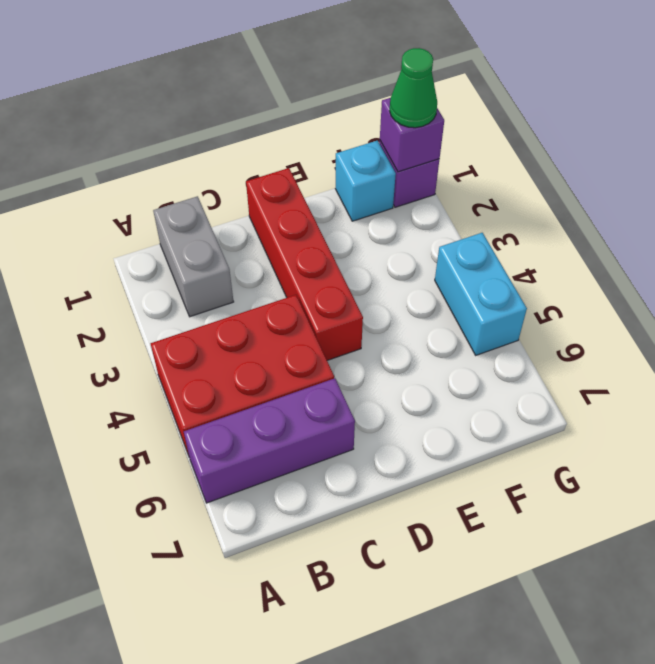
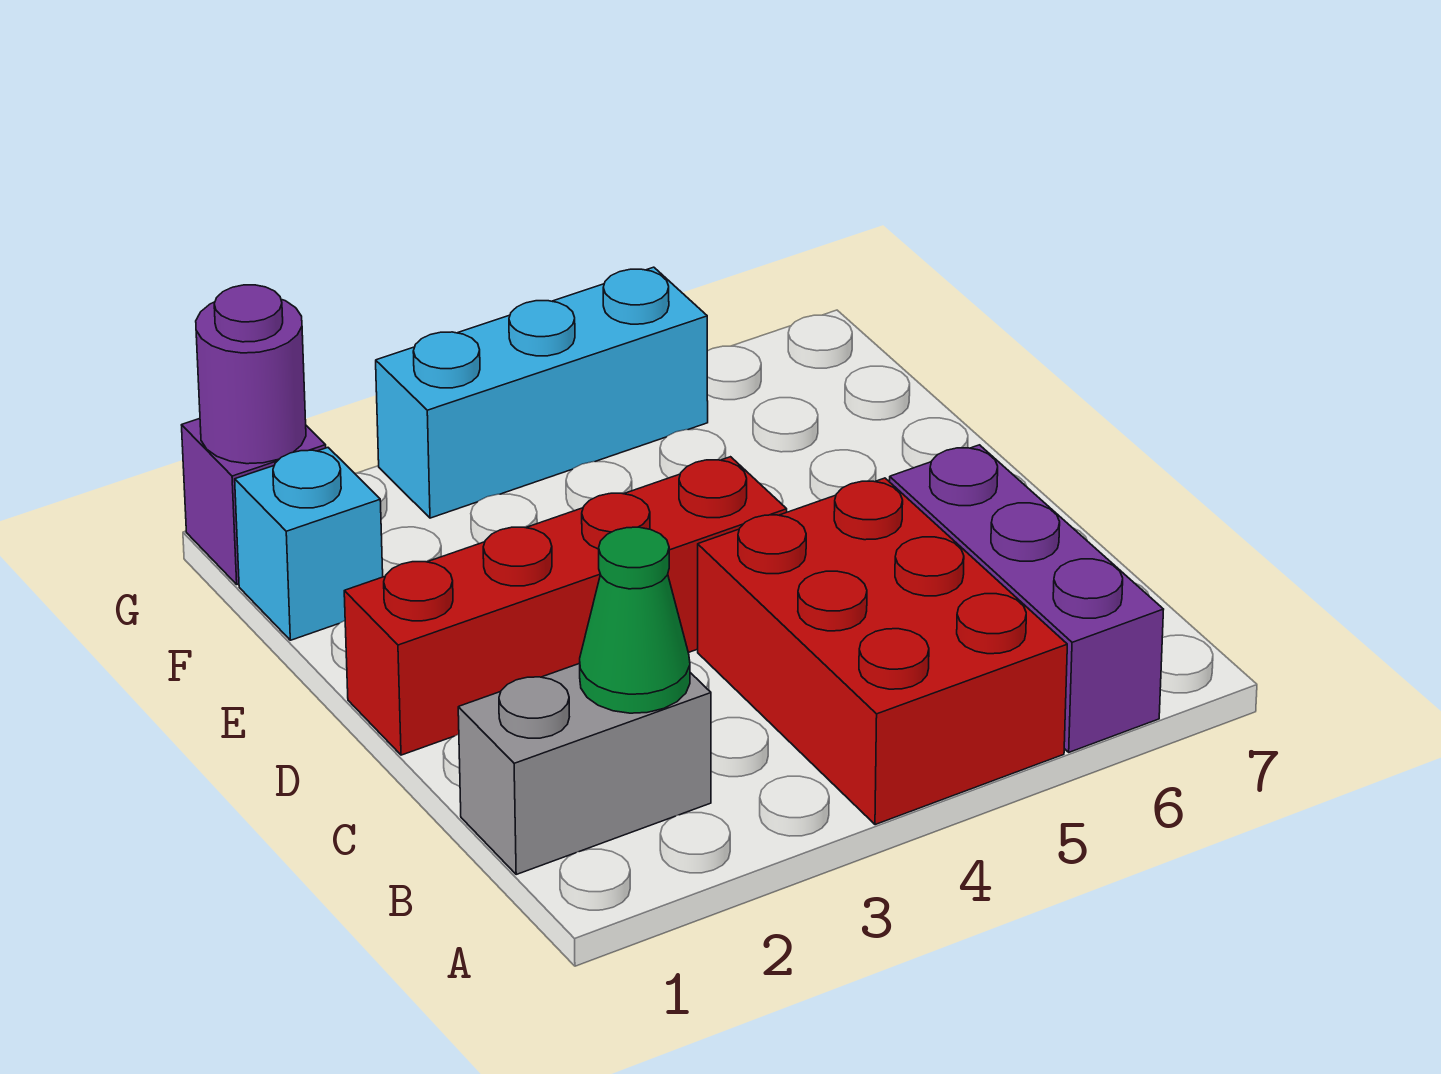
purple 1x1 brick [380,98,444,172] -> purple 1x1 round brick [196,285,306,464]
green 1x1 cone [390,48,437,128] -> green 1x1 cone moved to [580,527,690,713]
cyan 1x2 brick [435,233,527,355] -> cyan 1x3 brick [376,267,708,518]

